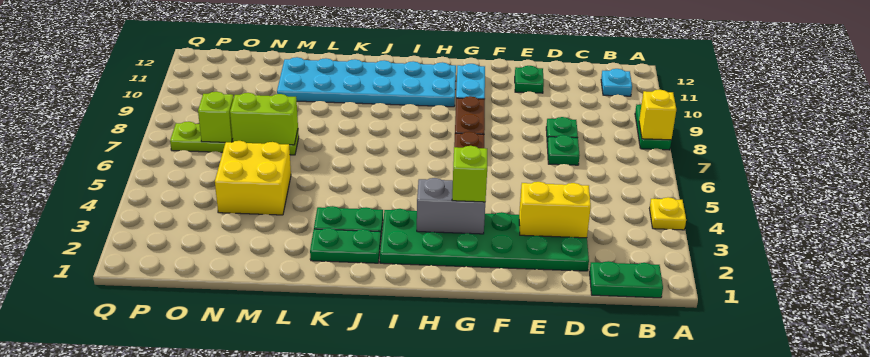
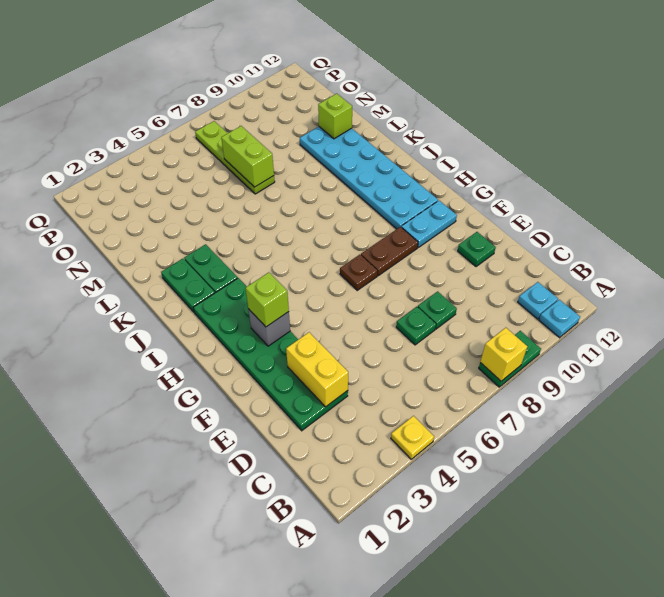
none -> cyan 1x1 plate [539,300,580,338]
green 1x2 plate [590,261,663,298] -> none
grey 1x2 brick [417,178,485,234] -> grey 1x1 brick [248,309,290,346]
yellow 2x2 brick [215,141,291,215] -> none
lime 1x1 brick [198,92,234,142] -> lime 1x1 brick moved to [318,94,352,139]

